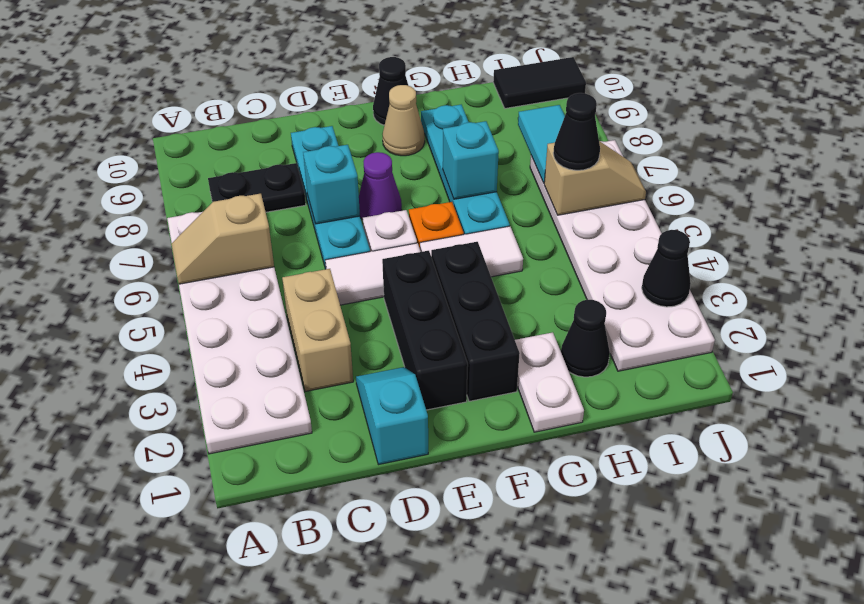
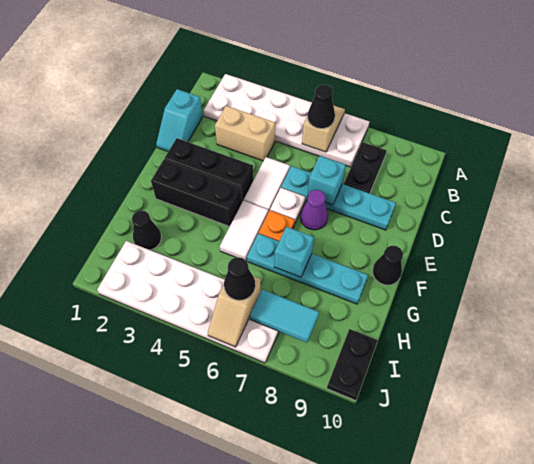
cyan 1x2 slope [356,367,428,465] -> cyan 1x2 slope turned to [156,89,203,151]
tan 1x1 cone [382,85,425,156] -> none
white 1x2 plate [515,332,584,432] -> none
black 1x2 tile [493,57,586,108] -> black 1x2 plate [327,329,378,401]
black 1x1 cone [642,230,691,307] -> black 1x1 cone moved to [308,85,335,129]

